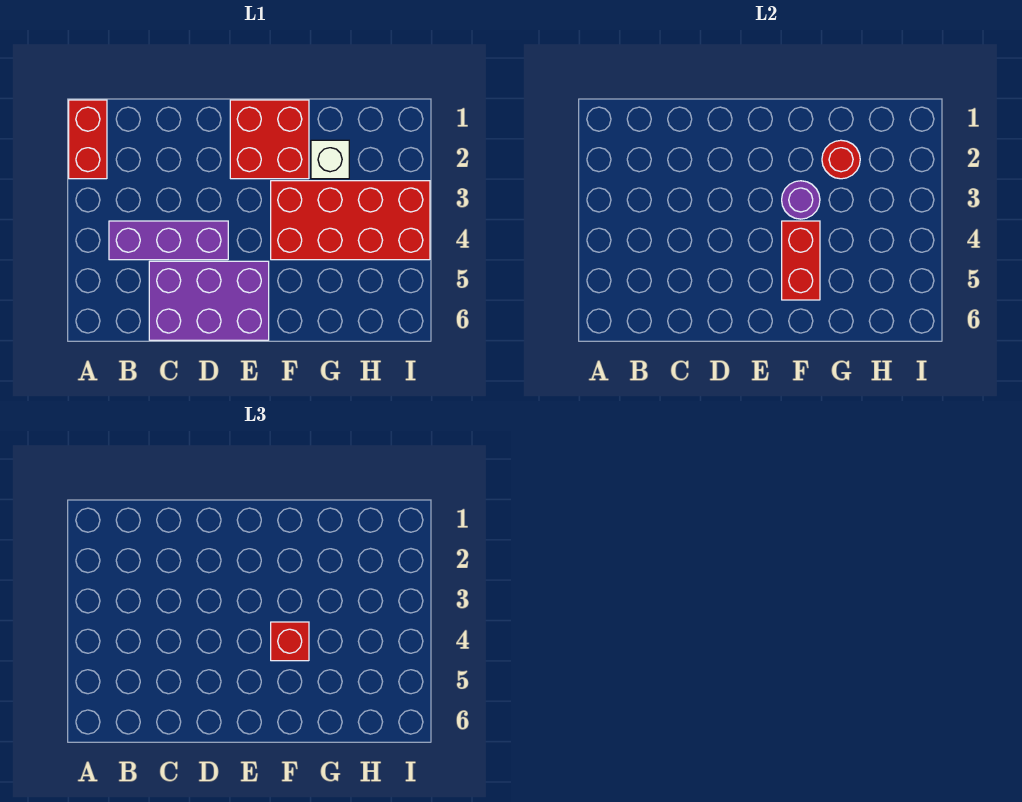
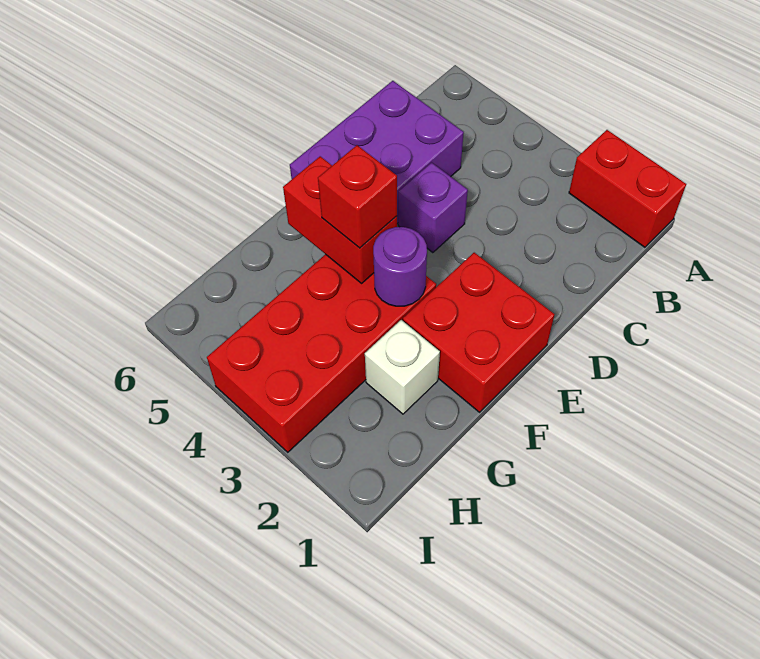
purple 1x3 brick [109,221,228,260] -> purple 1x1 brick [398,163,468,253]
red 1x1 round brick [822,140,860,179] -> none

